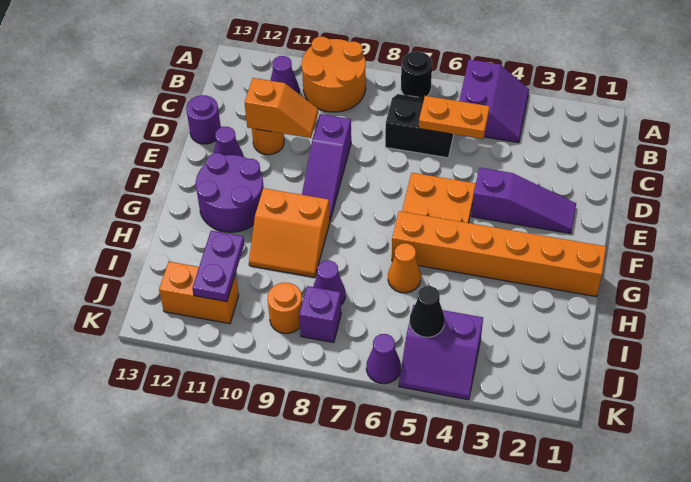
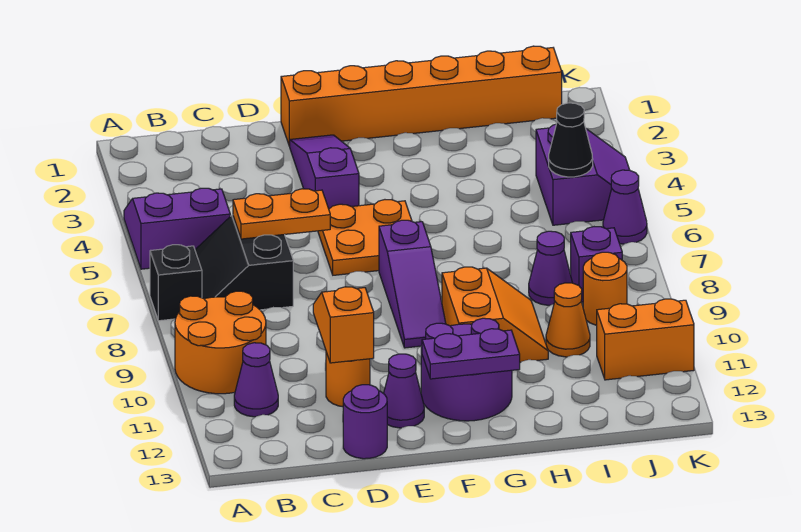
black 1x1 round brick [401,51,432,98] -> black 1x1 brick [150,245,202,321]
orange 1x2 plate [419,96,489,139] -> orange 1x2 plate turned to [233,189,330,239]
purple 1x3 slope [302,114,351,220] -> purple 1x3 slope turned to [379,220,446,348]
orange 1x6 brick [392,211,606,297] -> orange 1x6 brick turned to [281,46,562,146]
orange 1x1 cone [388,243,421,293] -> orange 1x1 cone moved to [546,283,590,357]
purple 1x2 plate [192,231,244,302] -> purple 1x2 plate moved to [422,329,520,379]
orange 1x2 brick [159,262,239,324] -> orange 1x2 brick turned to [597,299,694,380]

